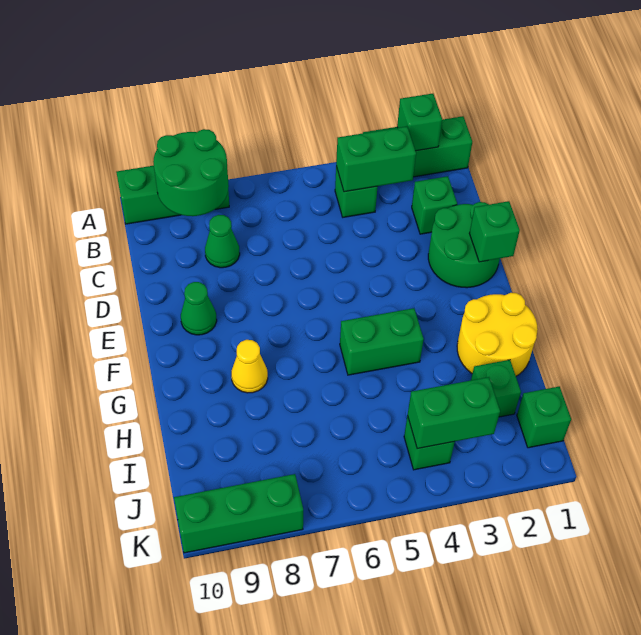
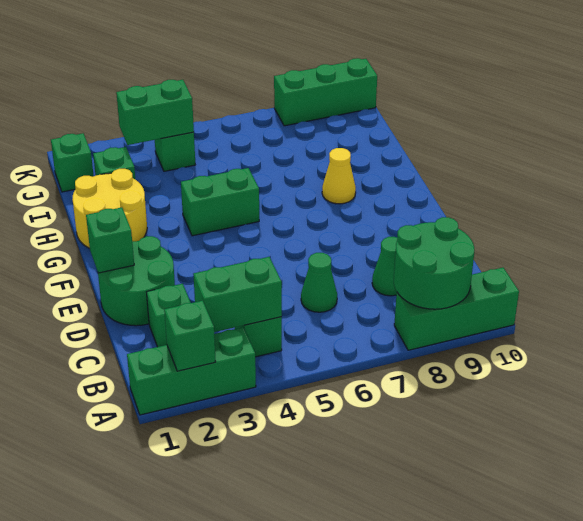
green 1x1 cone [181,282,217,335] -> green 1x1 cone moved to [301,253,337,312]

